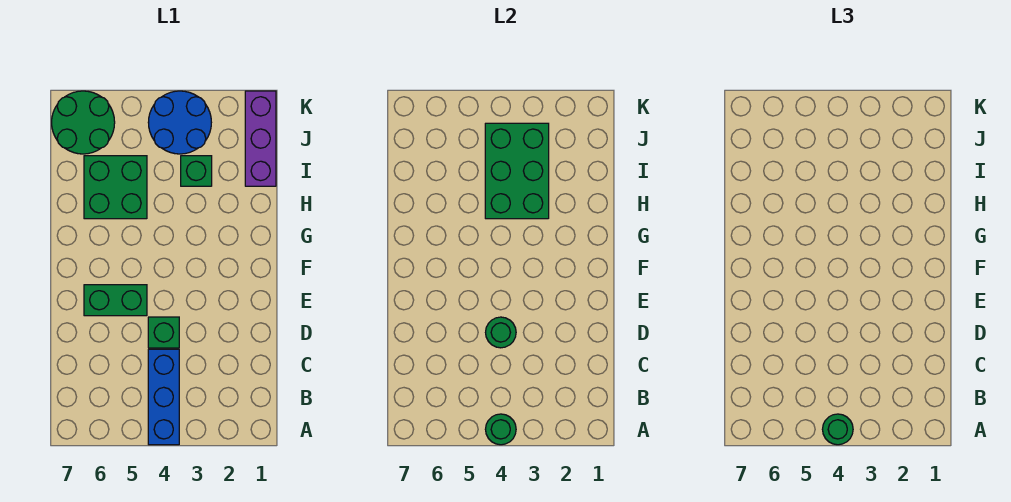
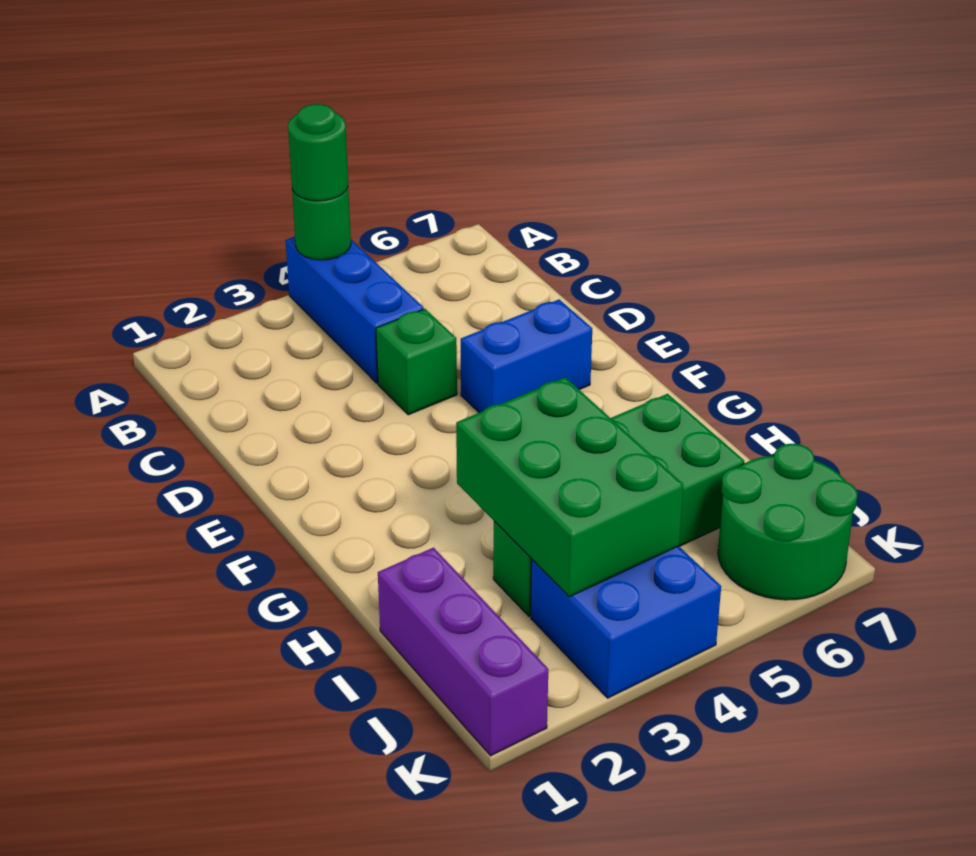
green 1x1 round brick [486,317,516,348] -> none
green 1x2 brick [84,285,147,316] -> blue 1x2 brick [461,300,592,413]
blue 2x2 round brick [148,91,211,154] -> blue 2x2 brick [531,546,721,698]

